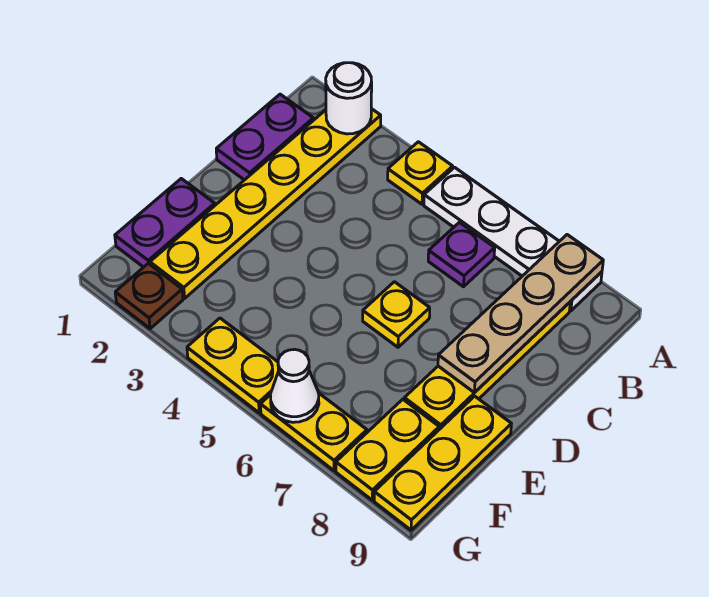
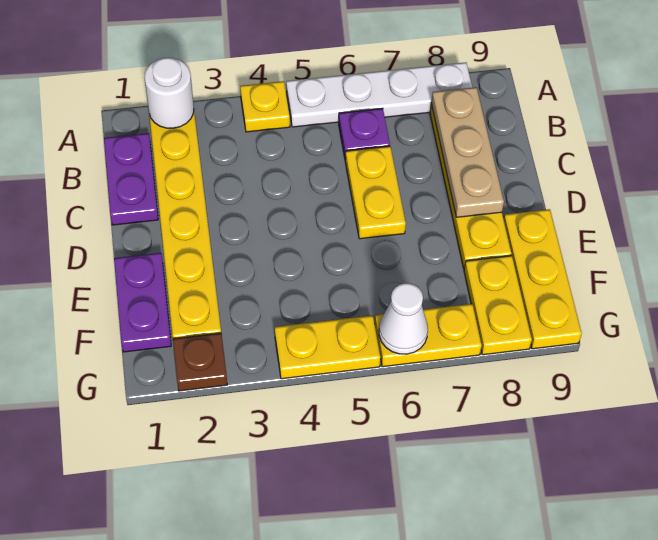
tan 1x4 plate [438,235,603,393] -> tan 1x3 plate [431,87,504,217]
yellow 1x1 plate [363,282,430,347] -> yellow 1x2 plate [345,146,406,239]

